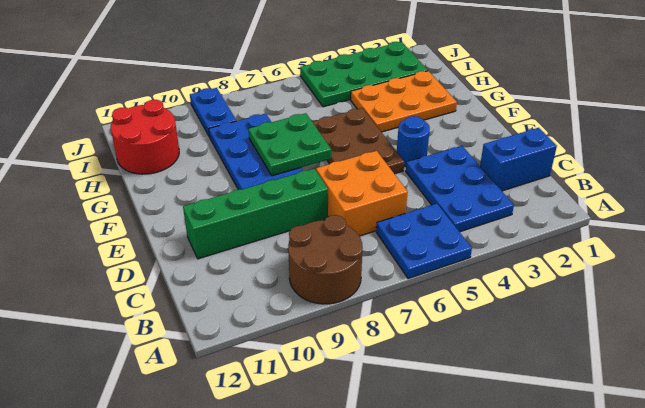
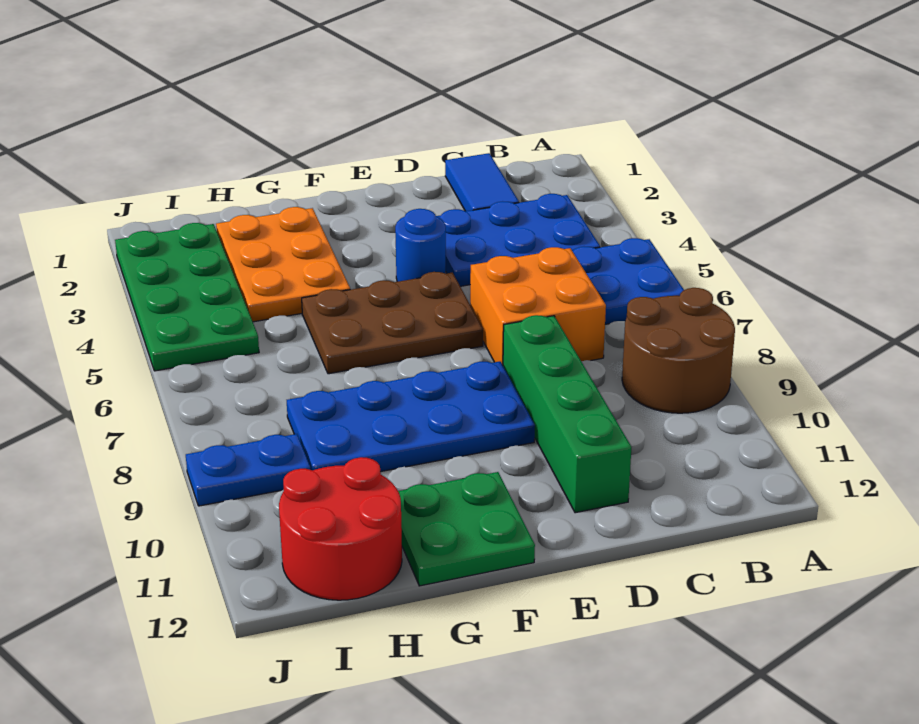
blue 1x2 brick [480,128,557,191] -> blue 1x2 tile [445,153,519,211]
green 2x2 plate [248,113,331,176] -> green 2x2 plate moved to [398,472,535,586]

